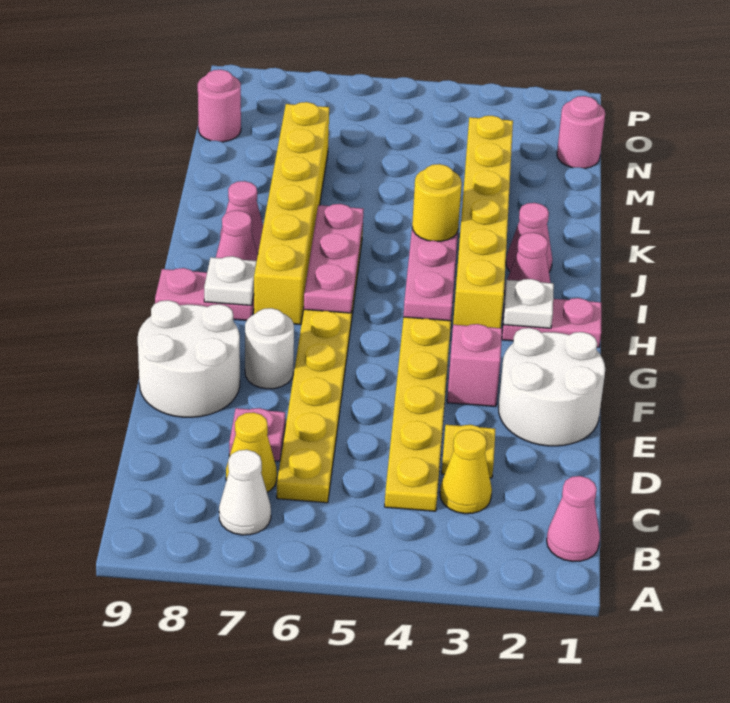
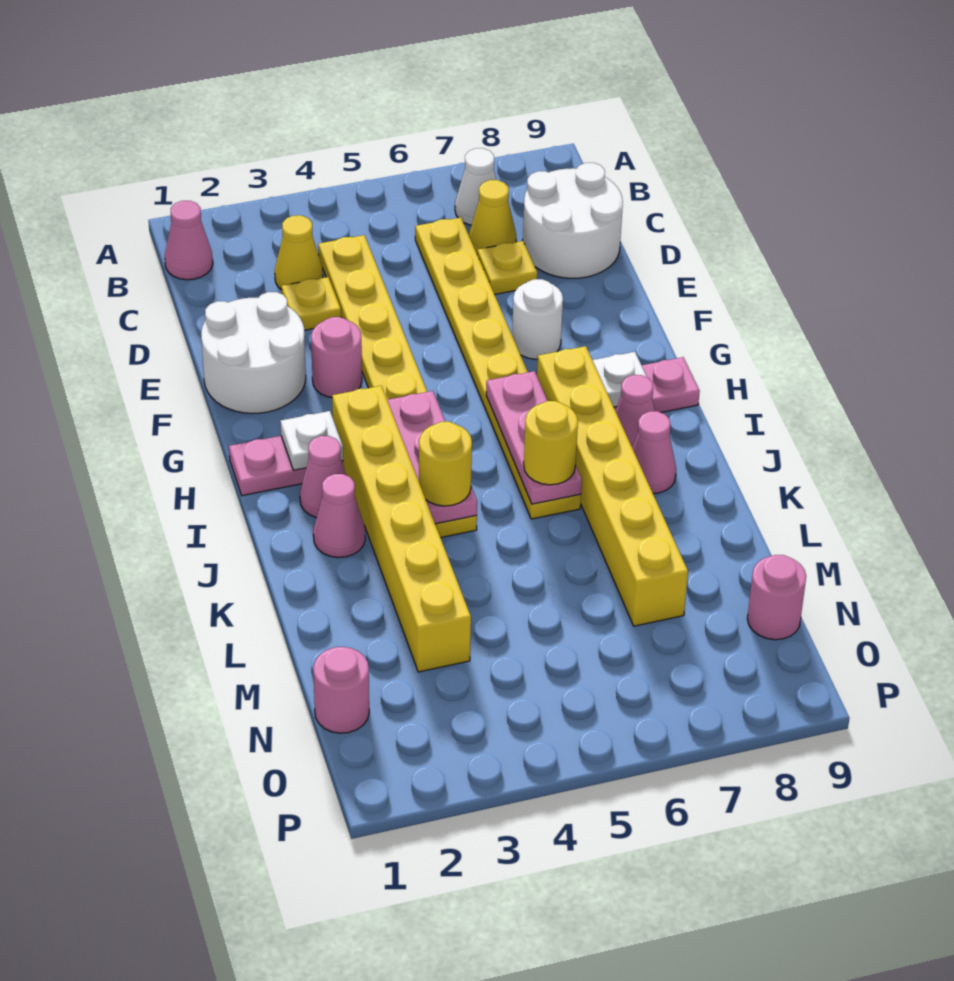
pink 1x1 plate [229,408,285,461] -> yellow 1x1 plate [477,241,537,294]
white 2x2 round brick [138,300,240,417] -> white 2x2 round brick moved to [523,163,623,278]
pink 1x1 brick [447,324,502,407] -> pink 1x1 round brick [311,317,362,397]
none -> yellow 1x1 round brick [524,401,578,485]

